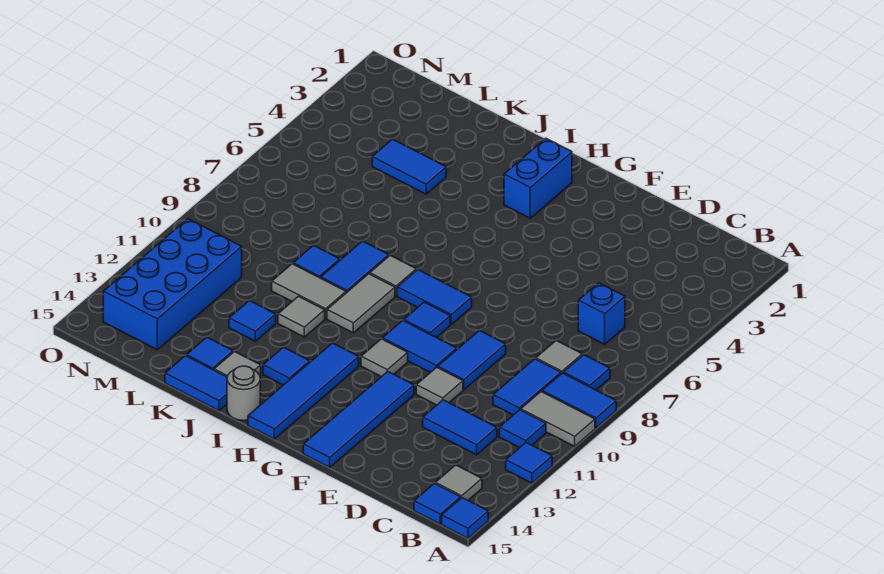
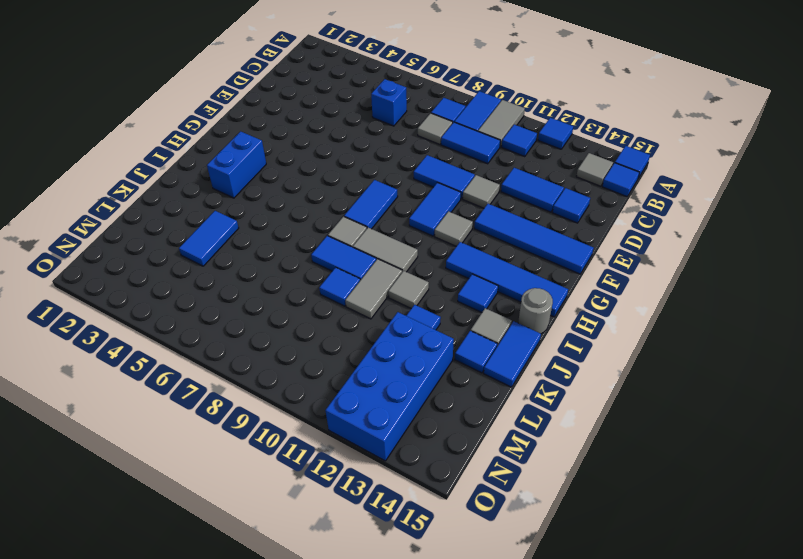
blue 1x2 tile [423,400,497,455] -> blue 1x2 tile turned to [501,168,564,212]
blue 1x1 tile [404,302,450,338] -> blue 1x1 tile moved to [552,188,590,223]
blue 1x2 brick [504,138,572,218] -> blue 1x2 brick turned to [207,131,266,198]
blue 2x4 brick [103,219,242,350] -> blue 2x4 brick turned to [325,312,454,461]

